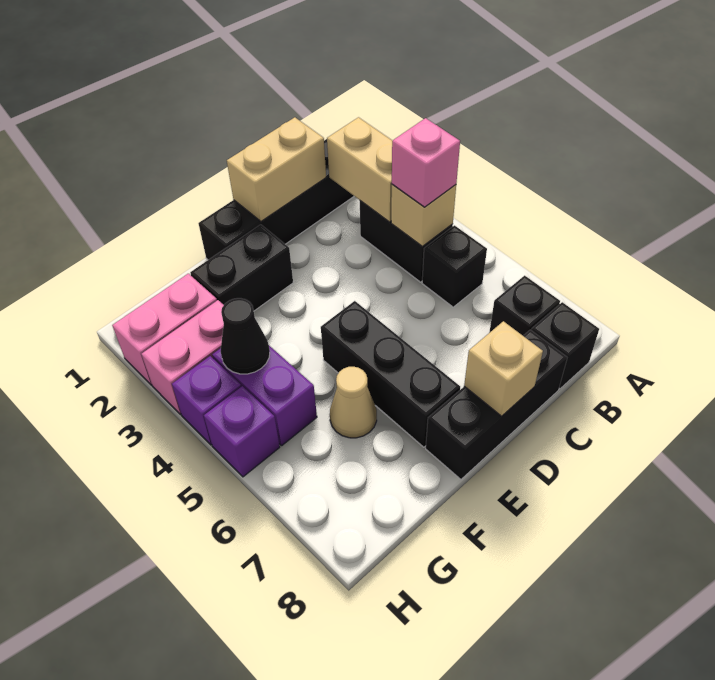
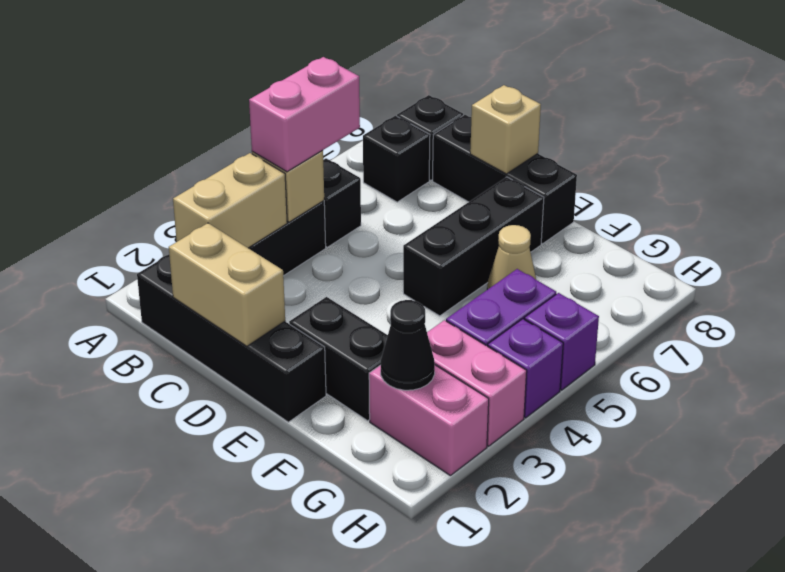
pink 1x1 brick [392,118,460,207] -> pink 1x2 brick [249,57,360,172]
black 1x1 cone [220,298,270,374] -> black 1x1 cone moved to [381,300,435,390]

